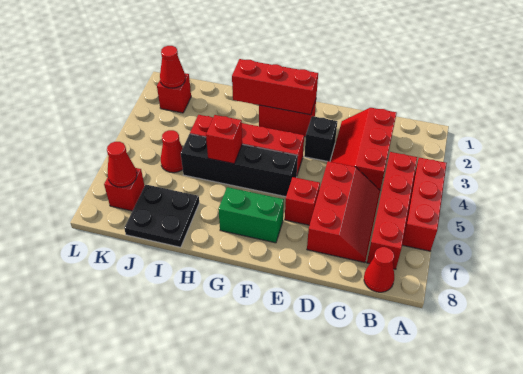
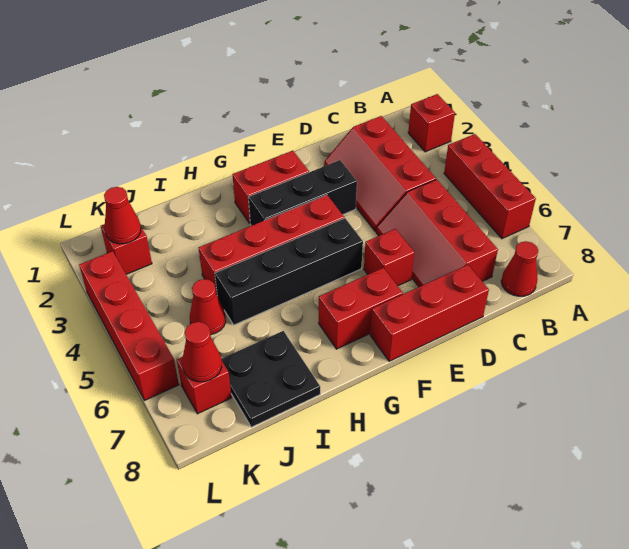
red 1x4 brick [367,152,417,269] -> red 1x4 brick moved to [79,251,179,400]
red 2x3 slope [307,161,380,263] -> red 2x3 slope turned to [376,180,498,287]
black 1x1 brick [304,116,337,162] -> black 1x3 brick [248,160,357,226]
red 1x3 brick [232,59,318,115] -> red 1x3 brick moved to [370,265,489,361]
green 1x2 brick [218,187,284,243] -> red 1x2 brick [319,268,403,349]
red 1x1 brick [206,115,242,164] -> red 1x1 brick moved to [408,94,455,152]

